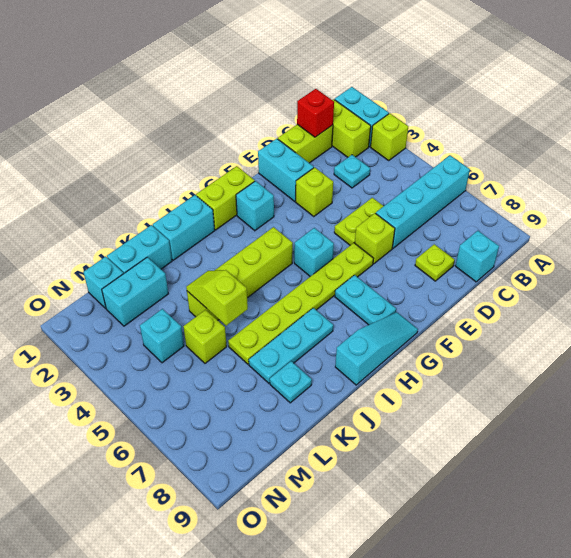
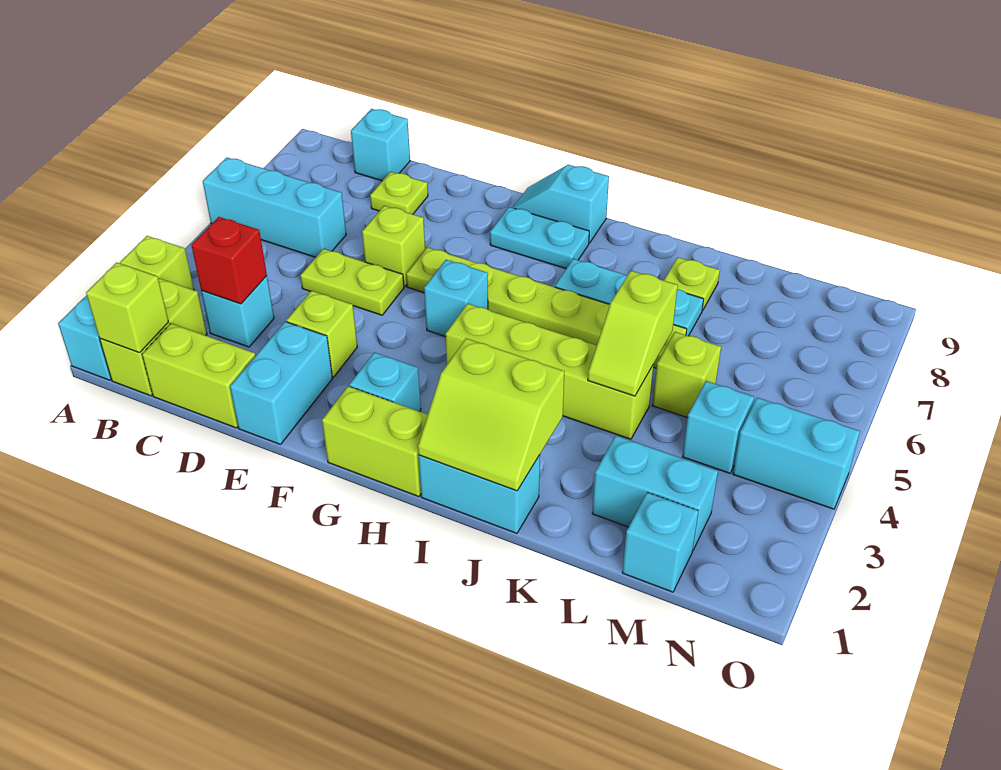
cyan 1x4 brick [376,155,470,248] -> cyan 1x3 brick [203,157,346,257]
none -> lime 1x1 brick [86,263,169,353]
red 1x1 brick [297,89,334,137] -> red 1x1 brick moved to [191,217,267,304]
cyan 1x1 plate [334,155,370,188] -> cyan 1x1 brick [201,276,274,347]
cyan 1x2 plate [335,275,396,325] -> cyan 1x2 plate turned to [490,207,589,269]
cyan 1x3 slope [335,312,418,385] -> cyan 1x2 slope [513,165,609,243]
none -> lime 2x2 slope [418,338,564,491]
cyan 1x2 brick [107,225,172,273] -> cyan 1x2 brick moved to [733,398,860,509]
cyan 1x1 plate [270,361,312,403] -> lime 1x1 plate [664,257,720,311]

